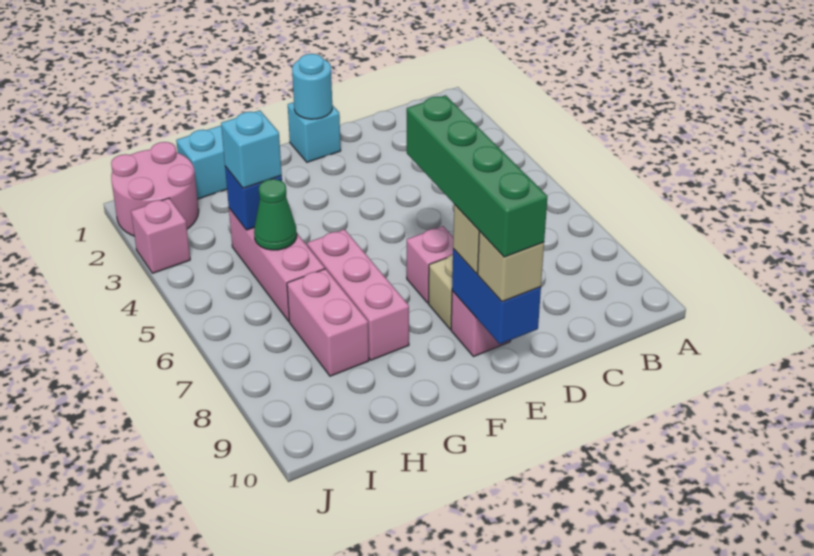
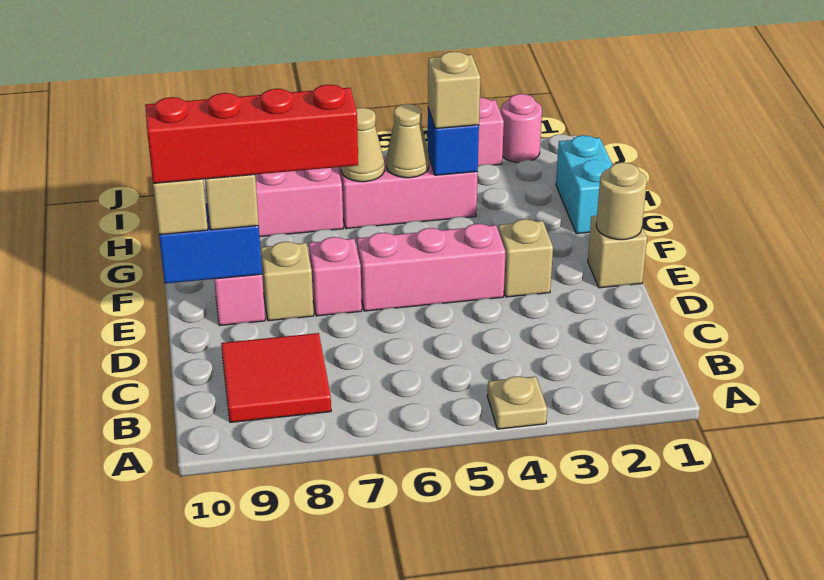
none -> tan 1x1 plate [487,376,547,429]
none -> red 2x2 tile [221,333,331,422]
cyan 1x1 brick [288,102,341,162] -> tan 1x1 brick [588,216,647,288]
cyan 1x1 round brick [292,54,332,119] -> tan 1x1 round brick [596,162,647,240]
none -> tan 1x1 brick [498,219,553,297]
green 1x4 brick [407,95,547,257] -> red 1x4 brick [145,85,358,183]
pink 1x3 brick [307,229,409,360] -> pink 1x3 brick moved to [357,224,505,311]
cyan 1x1 brick [221,110,282,188] -> tan 1x1 brick [428,52,480,129]
green 1x1 cone [254,179,297,250] -> tan 1x1 cone [386,104,429,178]
none -> tan 1x1 cone [341,108,384,182]
pink 2x2 round brick [111,142,199,236] -> pink 1x1 round brick [501,94,542,163]

